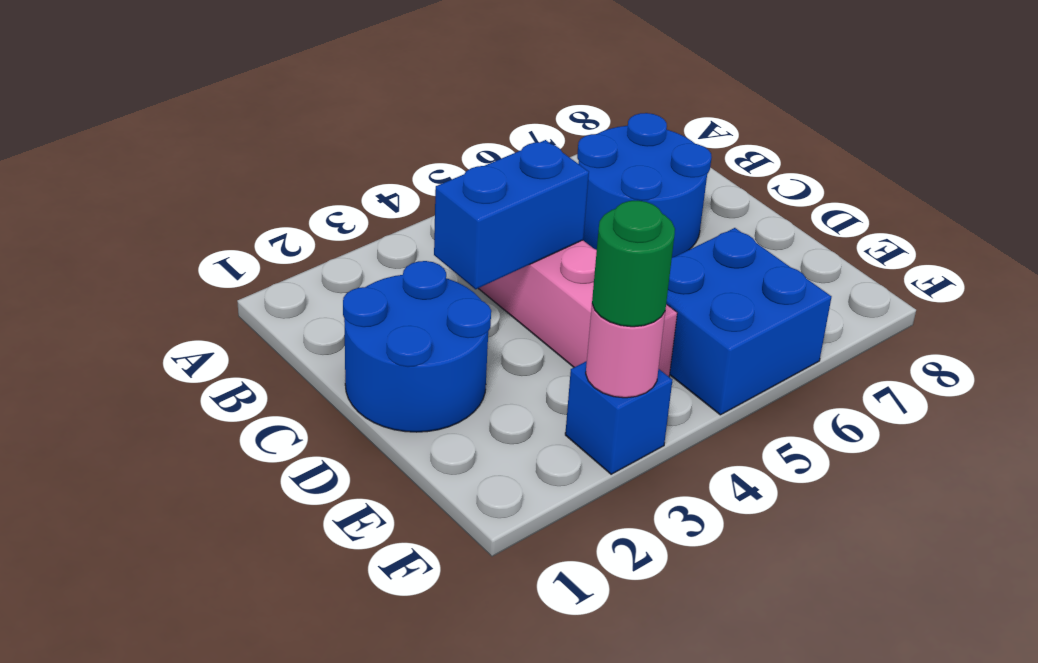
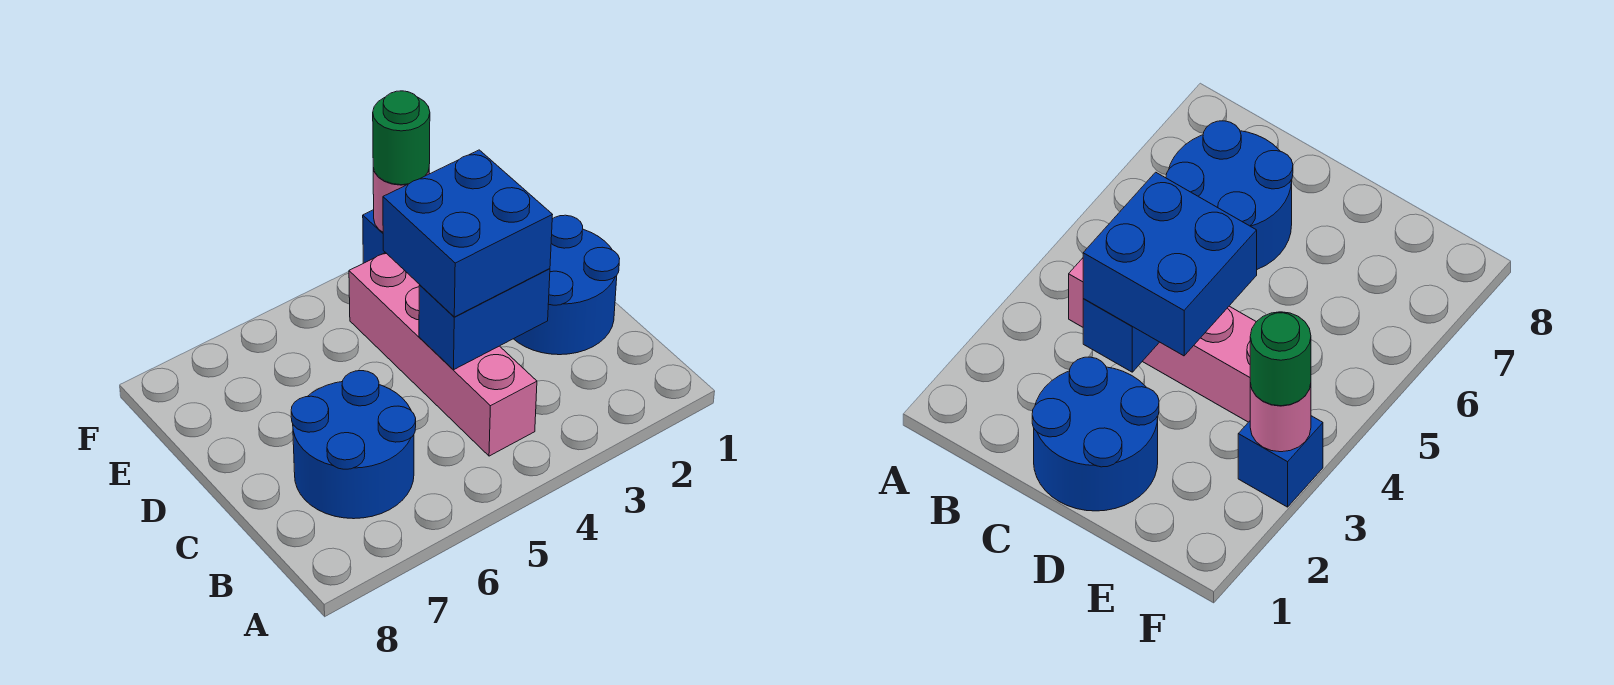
blue 2x2 brick [666,228,831,415] -> blue 2x2 brick moved to [383,150,552,317]

